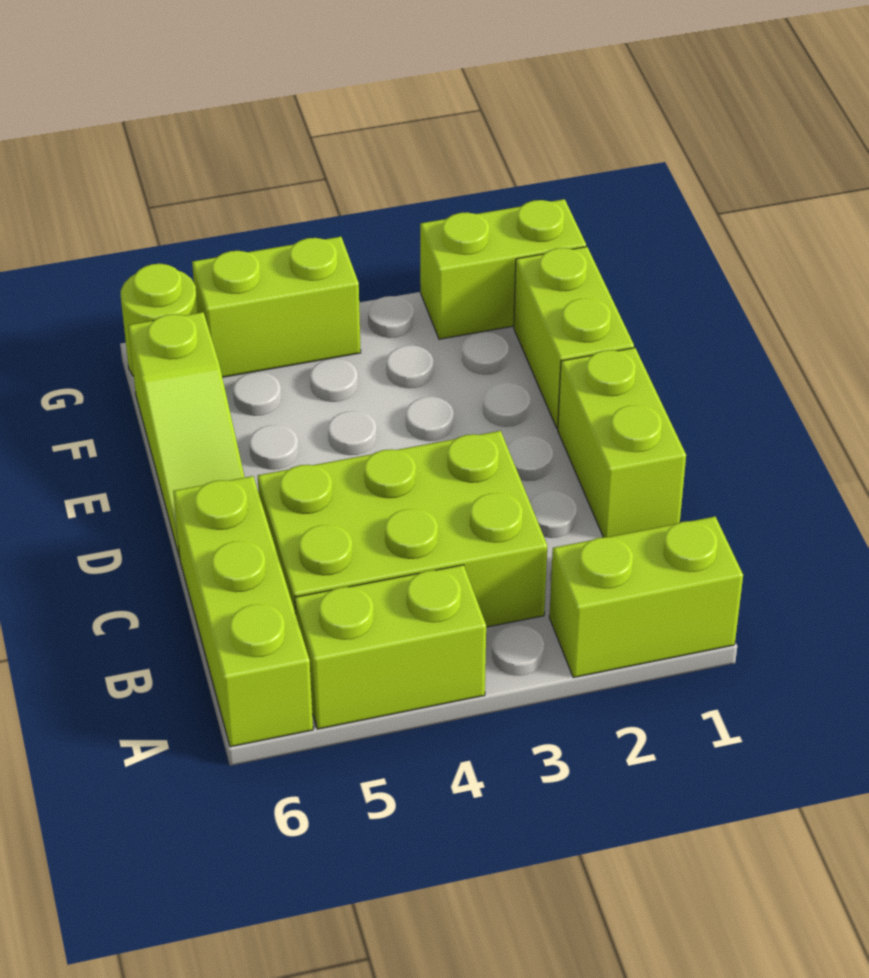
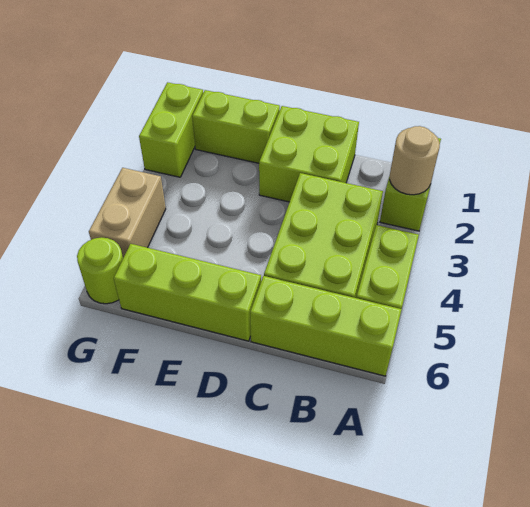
none -> tan 1x1 round brick [390,126,440,195]
lime 1x2 brick [558,348,686,537] -> lime 2x2 brick [259,106,359,202]
lime 1x3 slope [128,312,245,558] -> lime 1x3 brick [114,244,261,341]
lime 1x2 brick [192,237,361,377] -> tan 1x2 brick [89,168,166,258]

